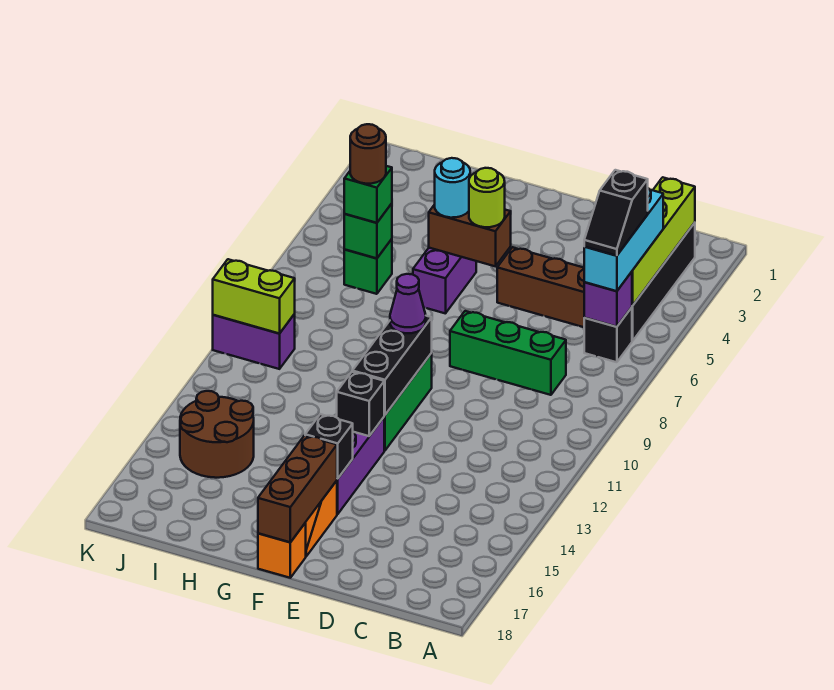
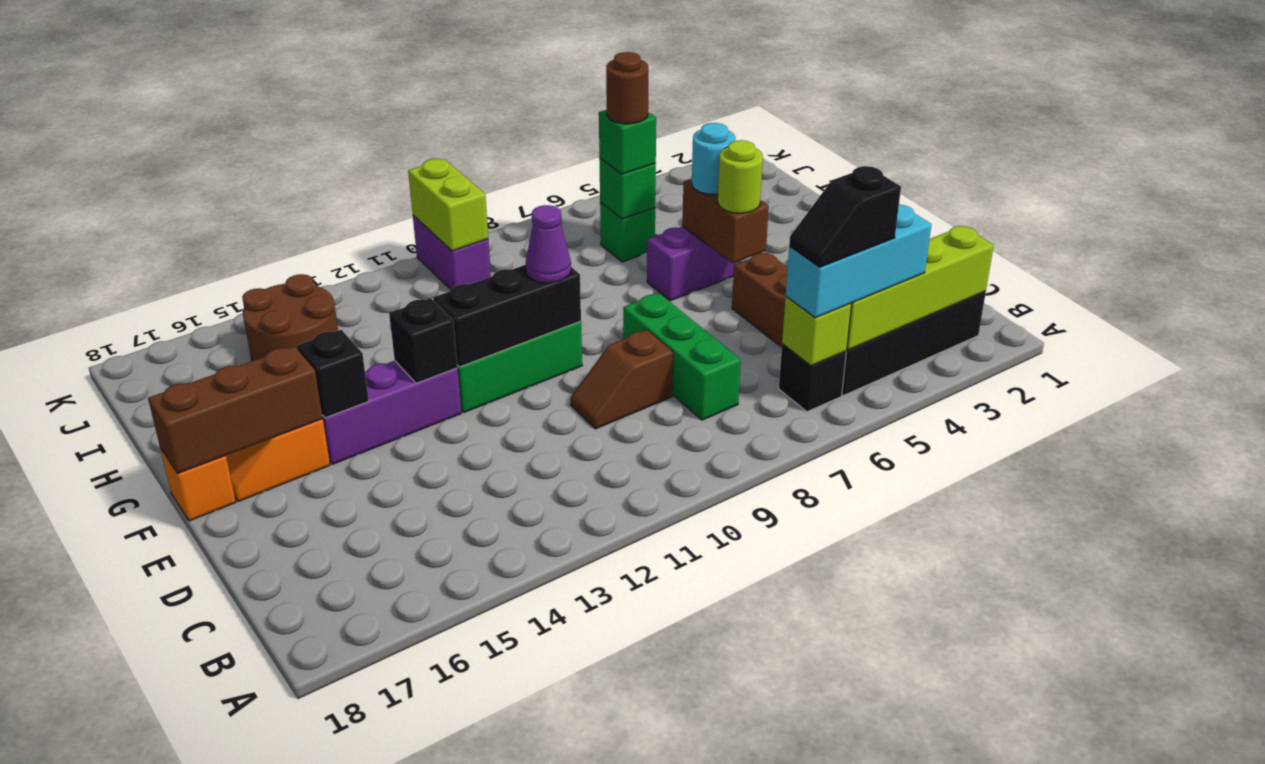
purple 1x1 brick [584,272,632,327] -> lime 1x1 brick [782,297,851,366]
none -> brown 1x2 slope [571,330,673,429]

